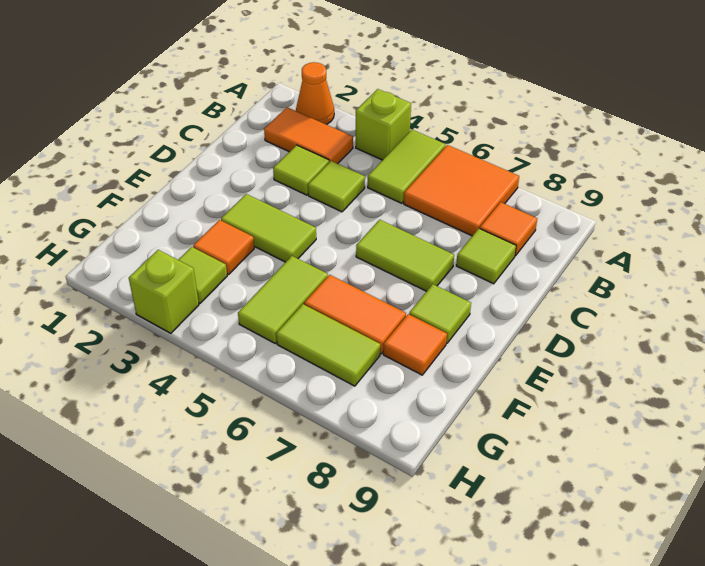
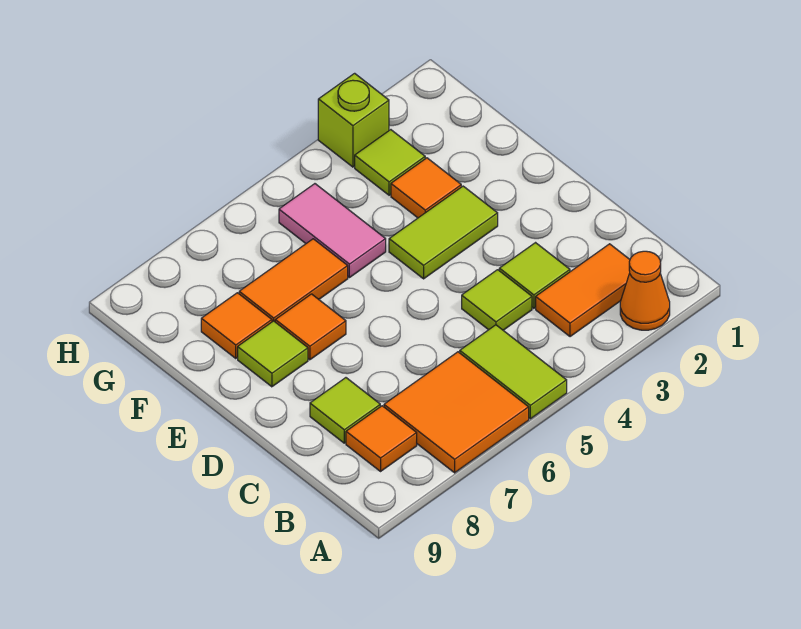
lime 1x1 brick [355,89,411,160] -> none
lime 1x2 tile [356,220,454,291] -> none
none -> orange 1x1 tile [275,294,346,360]
lime 1x2 tile [238,256,328,343] -> pink 1x2 tile [279,184,386,278]
lime 1x2 tile [276,304,380,386] -> none

